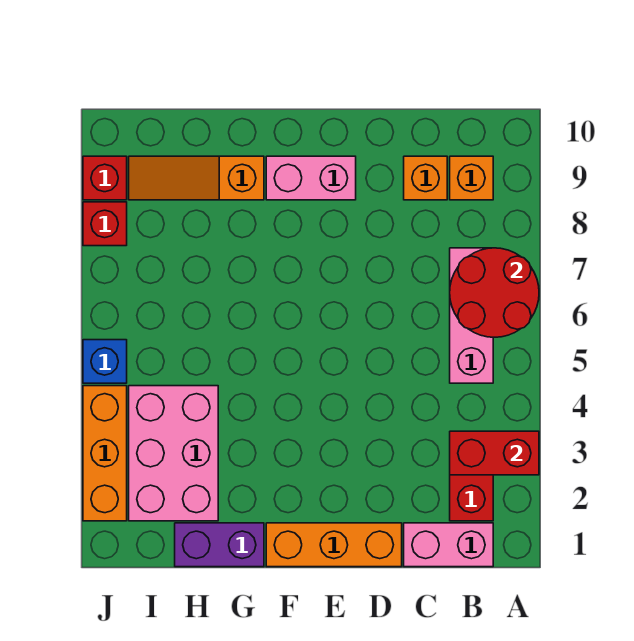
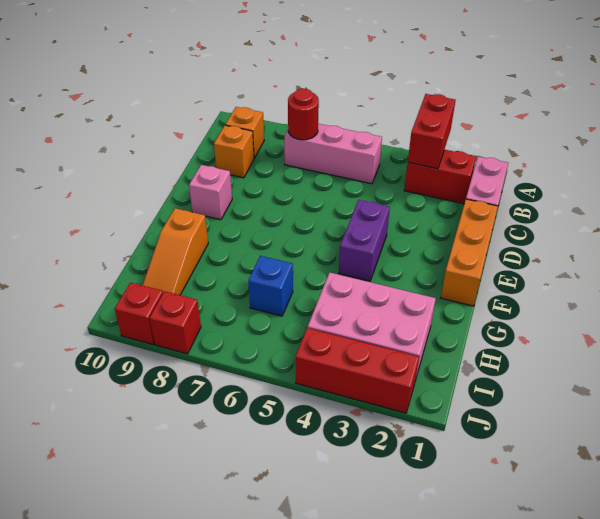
red 2x2 round brick [450,248,539,337] -> red 1x1 round brick [288,89,319,140]
pink 1x2 brick [266,156,356,200] -> pink 1x1 brick [189,165,232,220]
purple 1x2 brick [175,523,264,567] -> purple 1x2 brick moved to [339,200,390,281]
orange 1x3 brick [83,386,127,521] -> red 1x3 brick [296,328,419,413]
blue 1x1 brick [83,340,127,383] -> blue 1x1 brick moved to [248,256,293,316]

